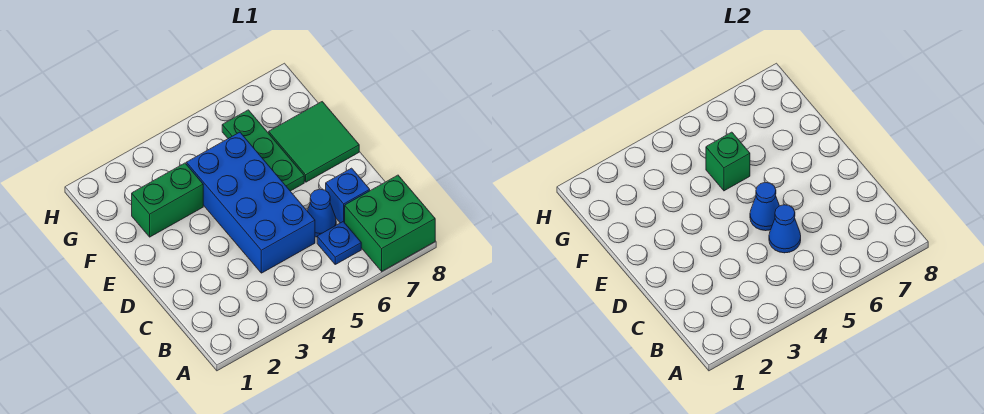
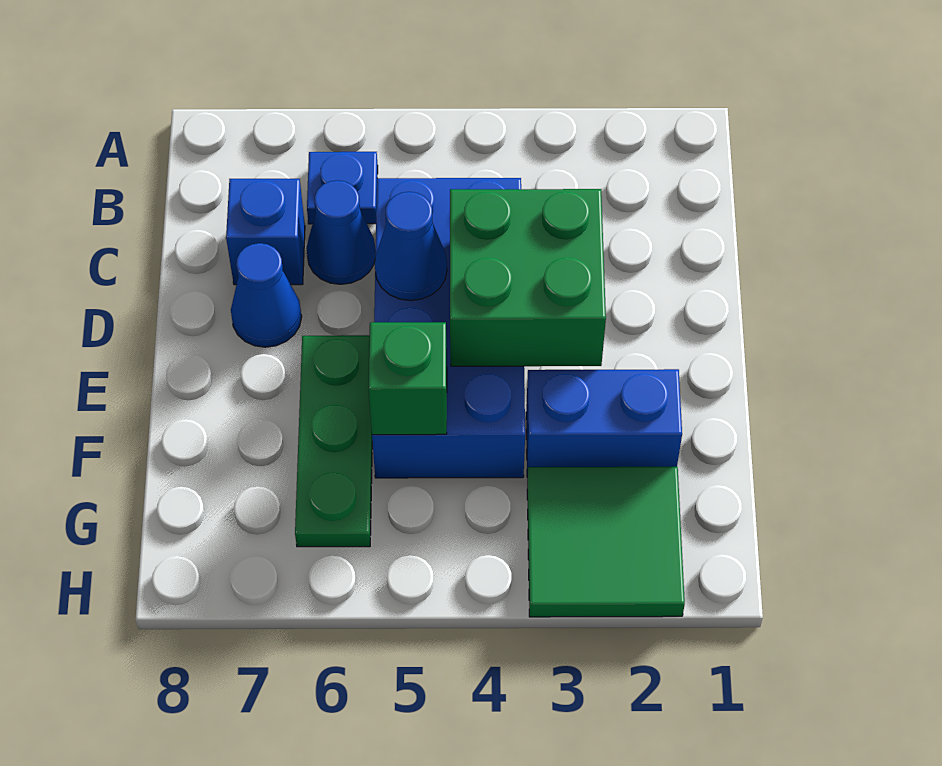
green 2x2 brick [345,175,435,271] -> green 2x2 brick moved to [450,189,606,366]
blue 1x1 cone [769,205,801,253] -> blue 1x1 cone moved to [231,243,302,347]
green 2x2 tile [269,102,359,182] -> green 2x2 tile moved to [527,467,685,617]
green 1x2 brick [132,163,203,237] -> blue 1x2 brick [526,369,682,473]

